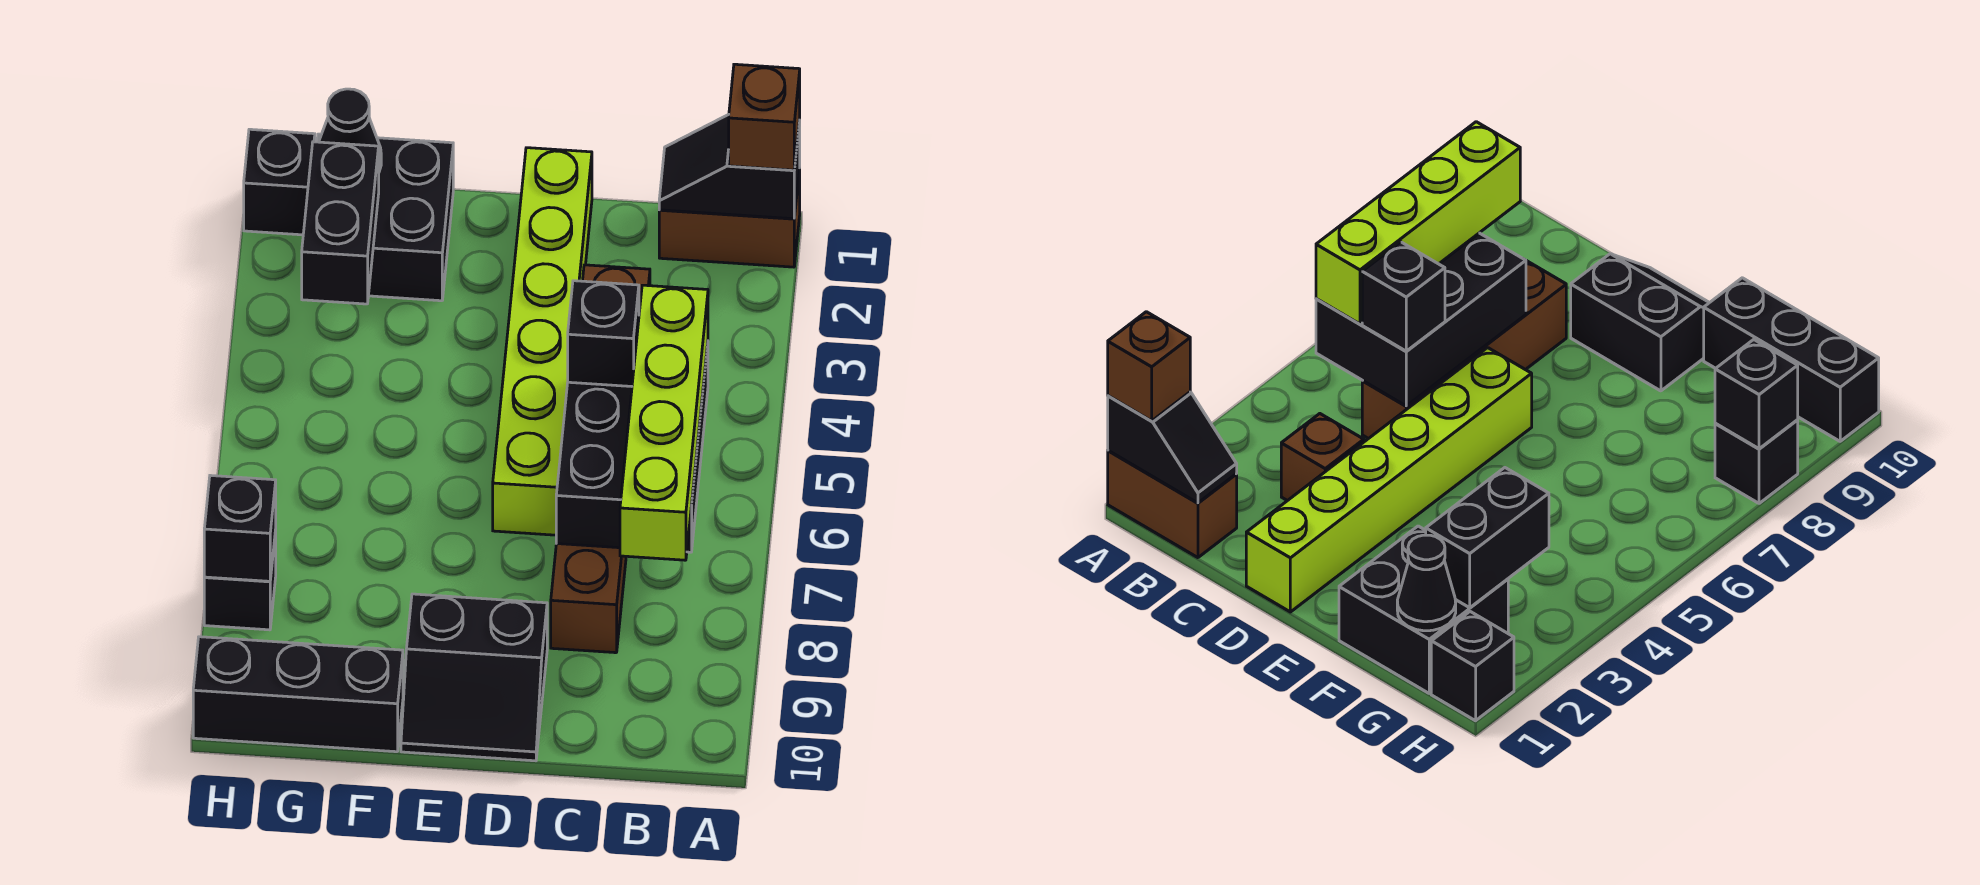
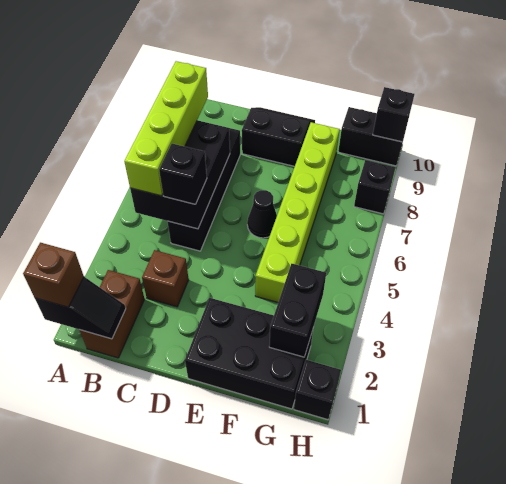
brown 1x2 brick [659,169,800,267] -> brown 1x2 brick turned to [79,270,145,358]
brown 1x4 brick [551,544,626,653] -> black 1x4 brick [167,128,240,251]
lime 1x6 brick [493,148,592,535] -> lime 1x6 brick moved to [255,122,340,302]
black 2x2 brick [317,134,453,301] -> black 2x3 brick [185,298,313,409]
black 1x3 brick [193,637,403,752] -> black 1x2 brick [338,107,405,166]
black 1x1 cone [319,89,381,171] -> black 1x1 cone moved to [247,190,277,238]
black 1x1 brick [204,475,276,581] -> black 1x1 brick moved to [373,87,415,142]

